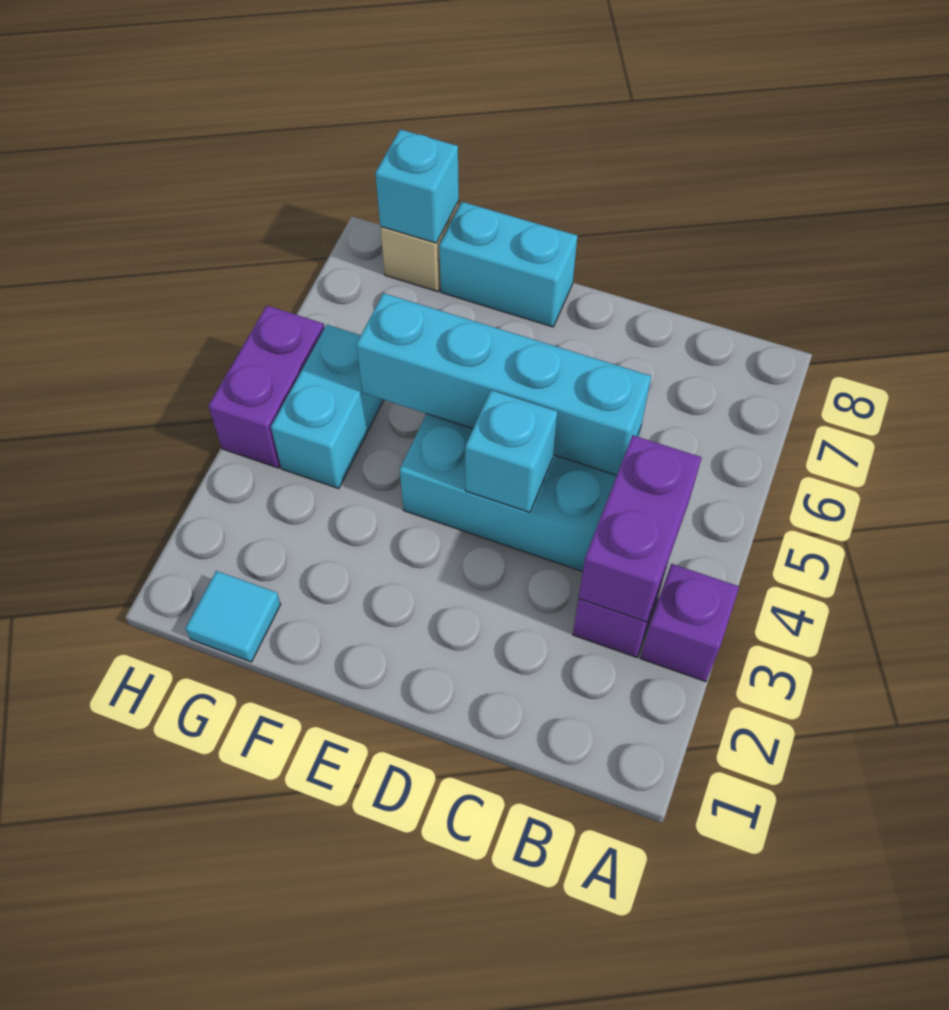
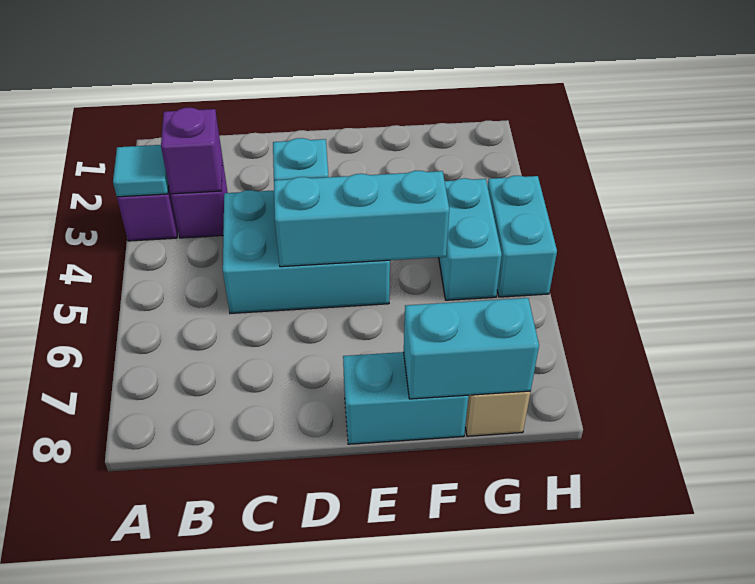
purple 1x2 brick [579,435,702,622] -> purple 1x1 brick [161,108,222,194]
cyan 1x4 brick [356,293,651,475] -> cyan 1x3 brick [274,171,449,267]
cyan 1x1 tile [186,571,281,662] -> cyan 1x1 tile moved to [113,145,169,197]
cyan 1x1 brick [375,129,459,243] -> cyan 1x2 brick [404,298,539,399]
purple 1x2 brick [209,306,325,468] -> cyan 1x2 brick [488,175,557,297]

